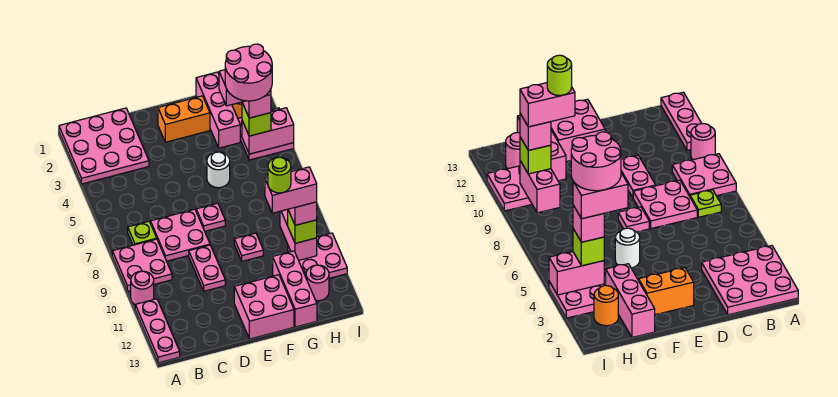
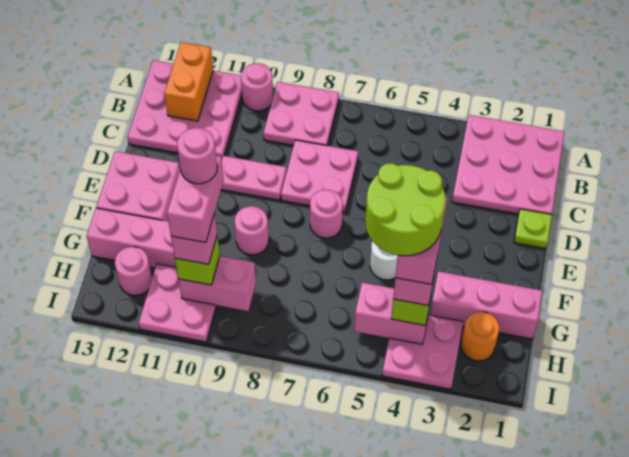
pink 1x3 plate [135,299,180,363] -> pink 3x3 plate [127,60,242,159]
lime 1x1 plate [128,221,157,245] -> lime 1x1 plate moved to [514,209,552,249]
orange 1x2 brick [158,96,210,142] -> orange 1x2 brick moved to [164,42,213,121]
pink 1x1 plate [196,203,225,231] -> pink 1x1 round brick [310,190,343,238]
pink 1x1 plate [234,233,263,261] -> pink 1x1 round brick [235,206,269,255]
pink 2x2 round brick [225,44,272,101] -> lime 2x2 round brick [365,163,446,256]
lime 1x1 round brick [268,157,291,193] -> pink 1x1 round brick [177,128,217,184]
pink 1x2 brick [242,108,294,154] -> pink 1x2 brick turned to [354,282,431,344]

